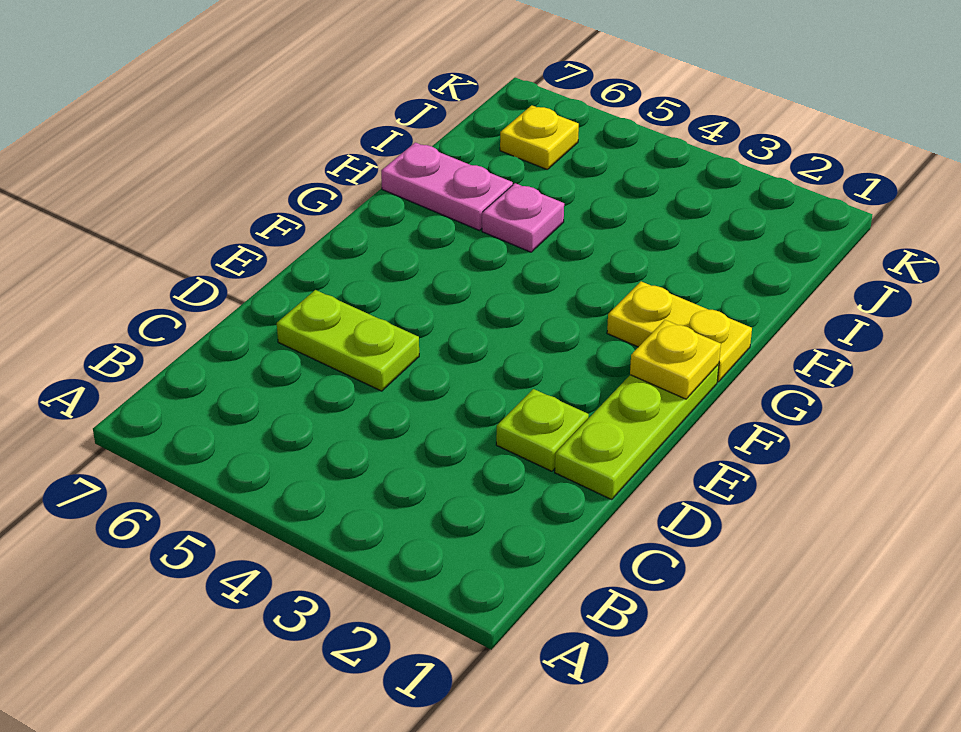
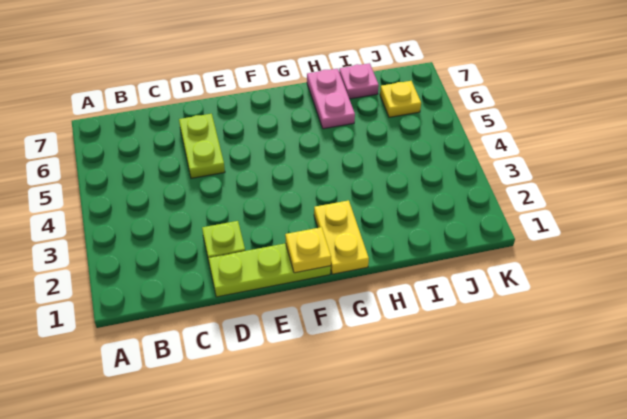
pink 1x1 plate [482,183,564,252] -> pink 1x1 plate moved to [339,63,379,99]

